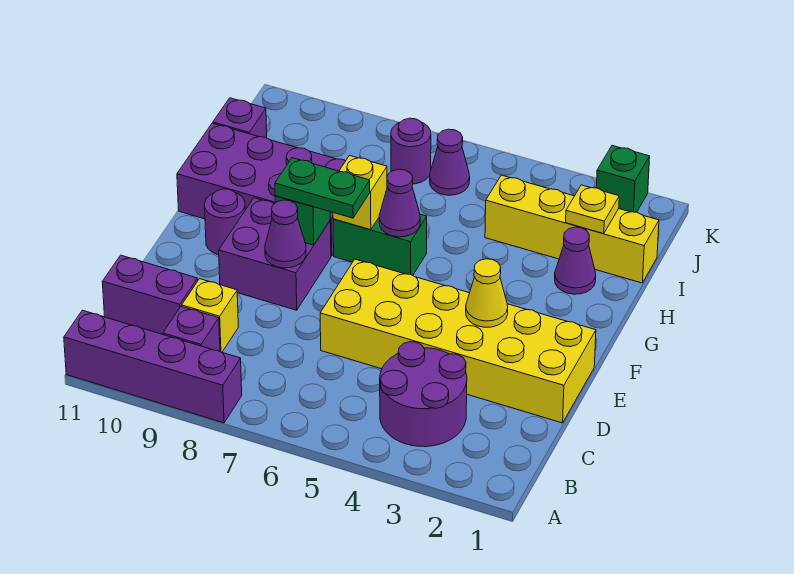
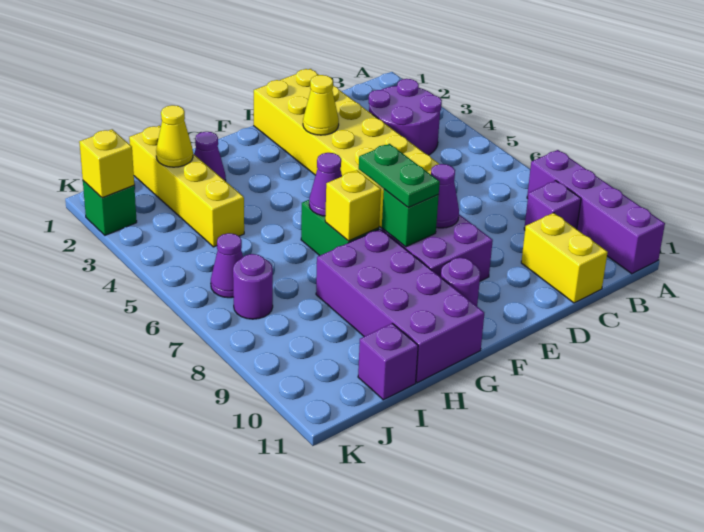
yellow 1x1 brick [182,279,238,352] -> yellow 1x1 brick moved to [79,129,134,198]
purple 1x2 brick [102,255,198,334] -> yellow 1x2 brick [521,213,608,303]
yellow 1x1 plate [566,185,619,234] -> yellow 1x1 cone [156,105,193,167]

